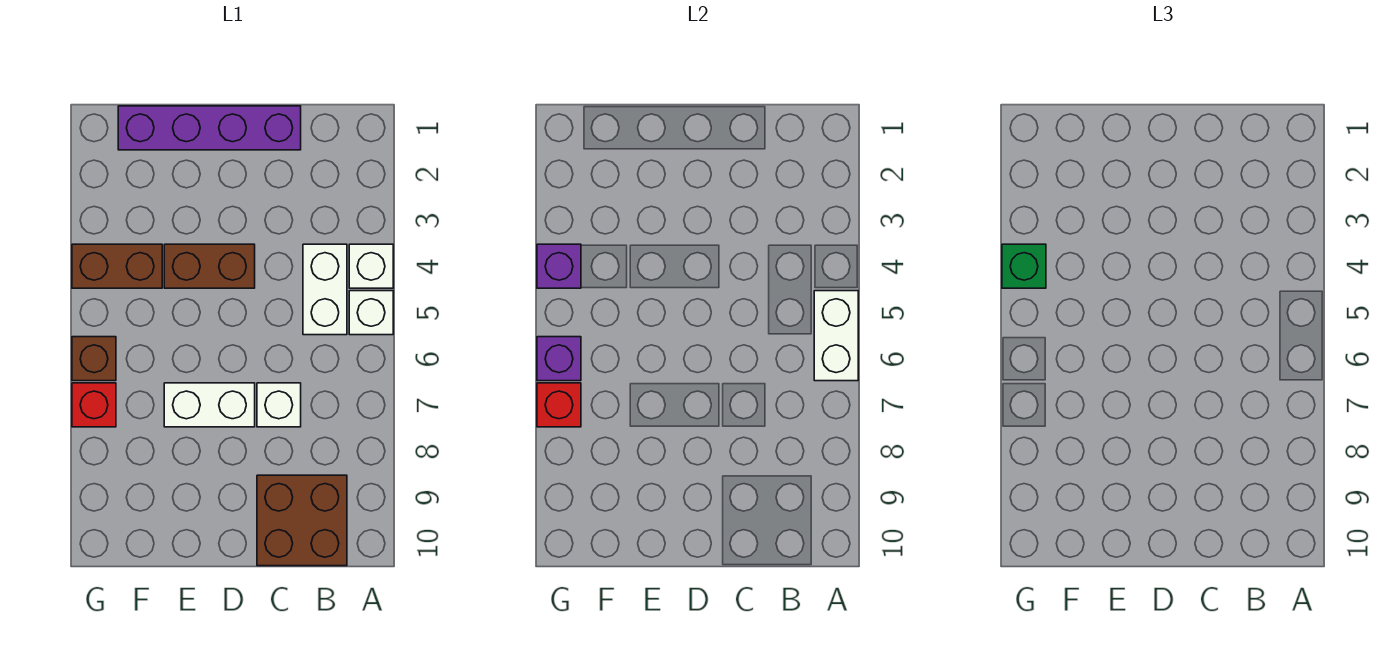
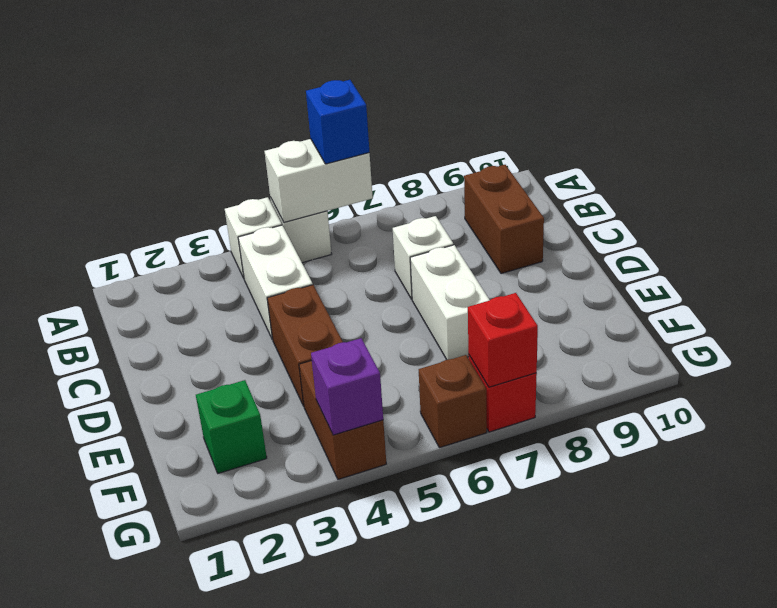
none -> blue 1x1 brick [306,80,370,164]
white 1x2 brick [303,244,347,335] -> white 1x2 brick turned to [238,225,313,339]
brown 2x2 brick [257,475,347,566] -> brown 1x2 brick [464,165,544,274]
purple 1x4 brick [118,106,301,150] -> none
green 1x1 brick [1002,244,1046,288] -> green 1x1 brick moved to [196,380,267,473]
purple 1x1 brick [537,337,581,381] -> none

